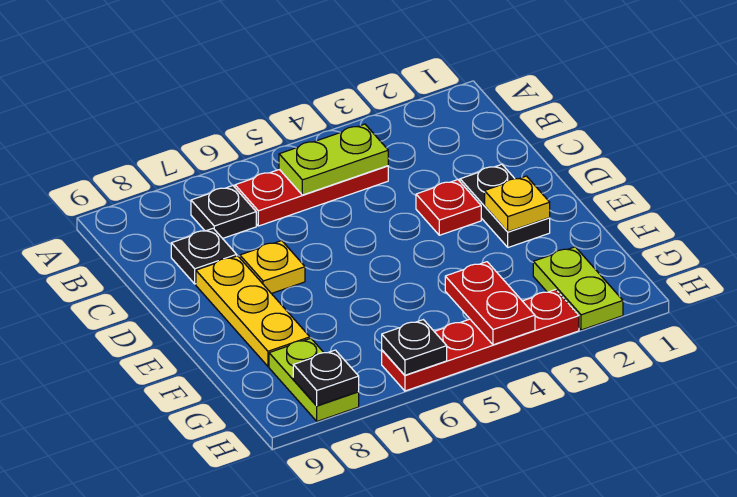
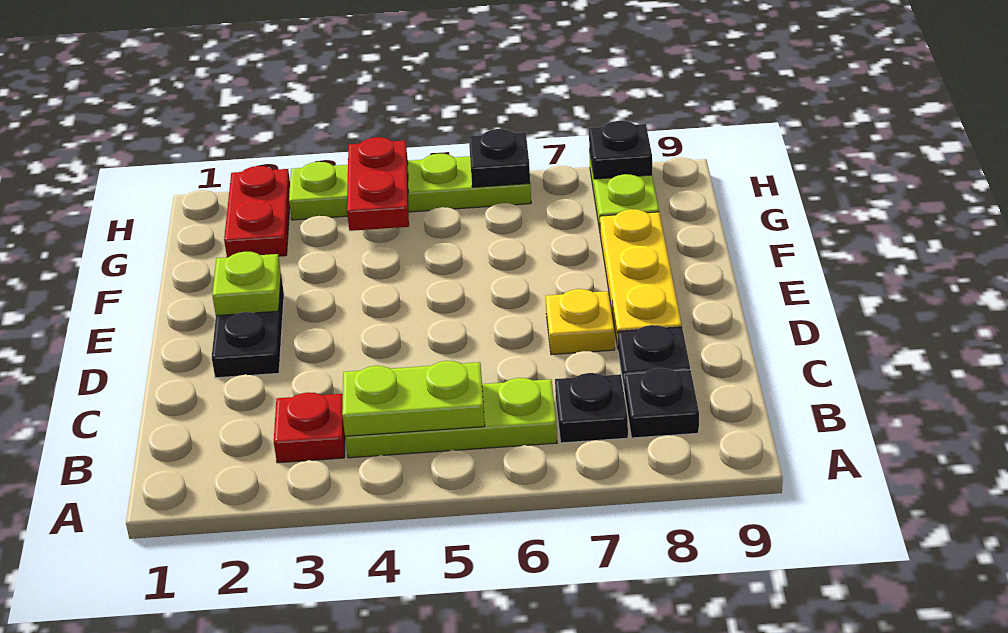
red 1x3 plate [235,166,388,226] -> lime 1x3 plate [345,378,557,458]
none -> black 1x1 plate [624,368,699,438]
red 1x1 plate [416,180,481,235] -> red 1x1 plate moved to [274,392,345,463]
yellow 1x1 plate [485,176,550,232] -> lime 1x1 plate [212,252,281,316]
lime 1x2 plate [533,247,623,330] -> red 1x2 plate [224,166,290,257]
red 1x4 plate [382,290,579,391] -> lime 1x4 plate [289,154,531,220]

